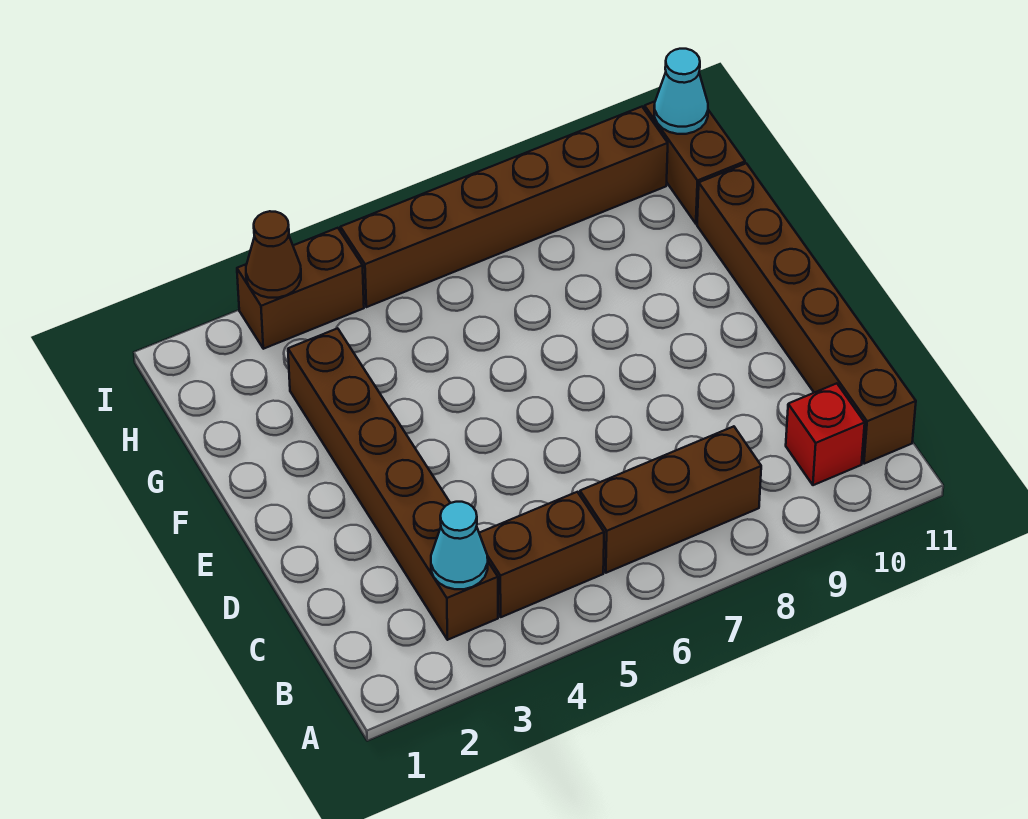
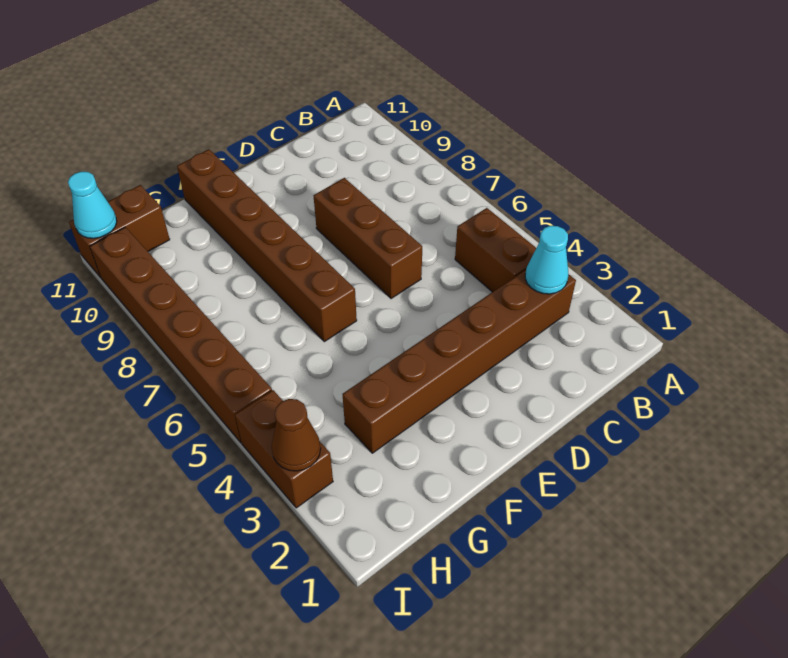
brown 1x3 brick [580,426,761,573] -> brown 1x3 brick moved to [314,178,422,299]
red 1x1 brick [786,383,865,485] -> none
brown 1x6 brick [697,163,916,464] -> brown 1x6 brick turned to [177,149,357,342]

